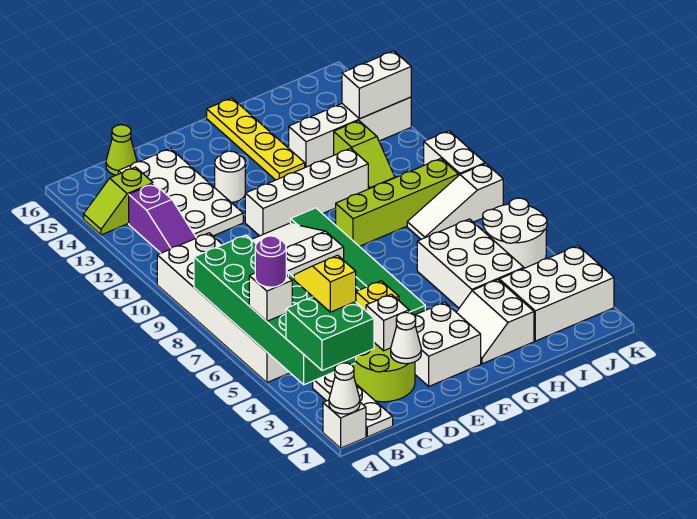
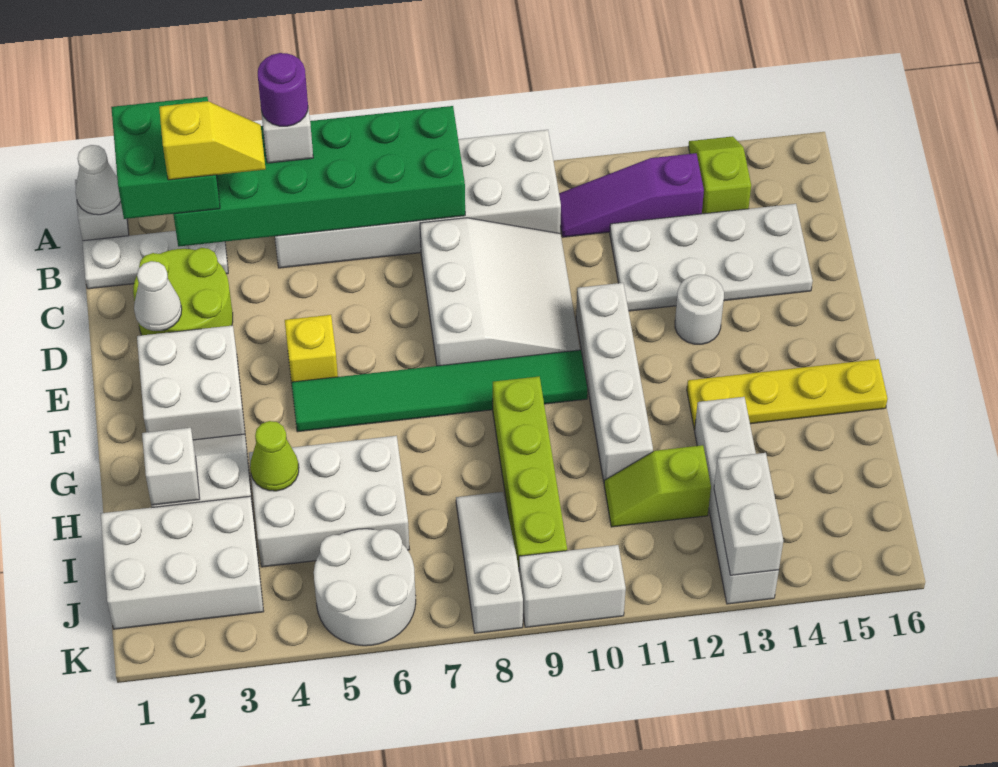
lime 1x1 cone [106,125,137,175] -> lime 1x1 cone moved to [250,421,299,491]
white 1x1 brick [366,294,409,351] -> white 1x1 brick moved to [142,428,200,505]
white 2x3 brick [499,246,614,341] -> white 2x3 brick turned to [101,496,264,629]

